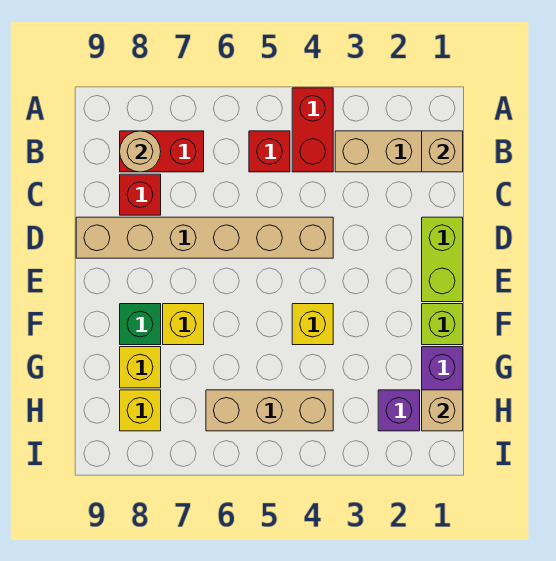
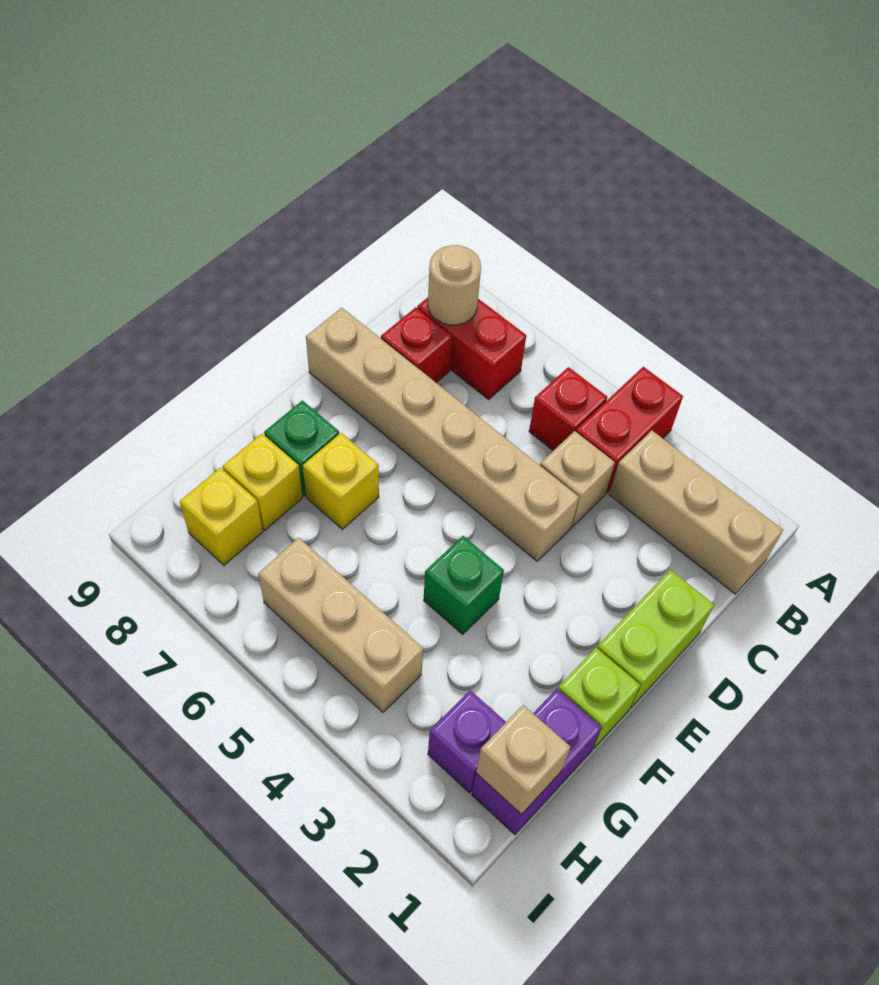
tan 1x1 brick [422,131,463,172] -> tan 1x1 brick moved to [540,431,615,527]
yellow 1x1 brick [292,304,333,345] -> green 1x1 brick [424,536,504,634]

